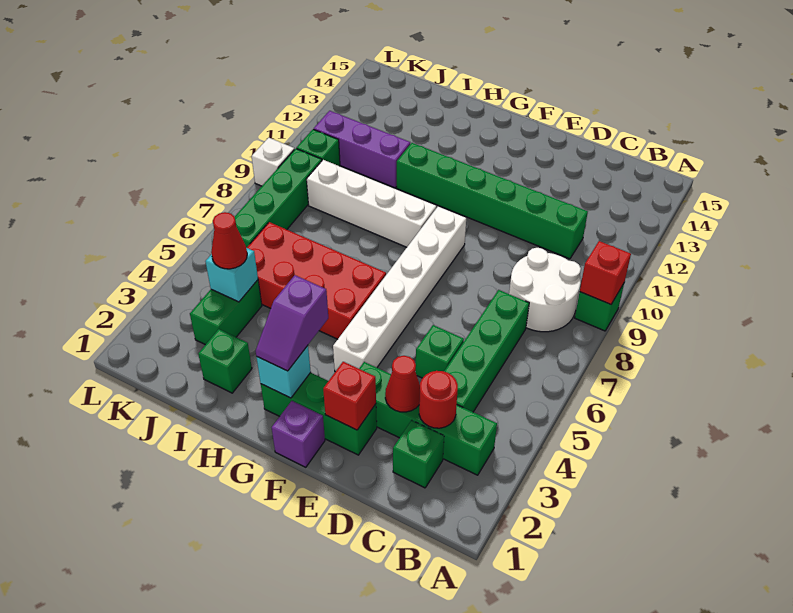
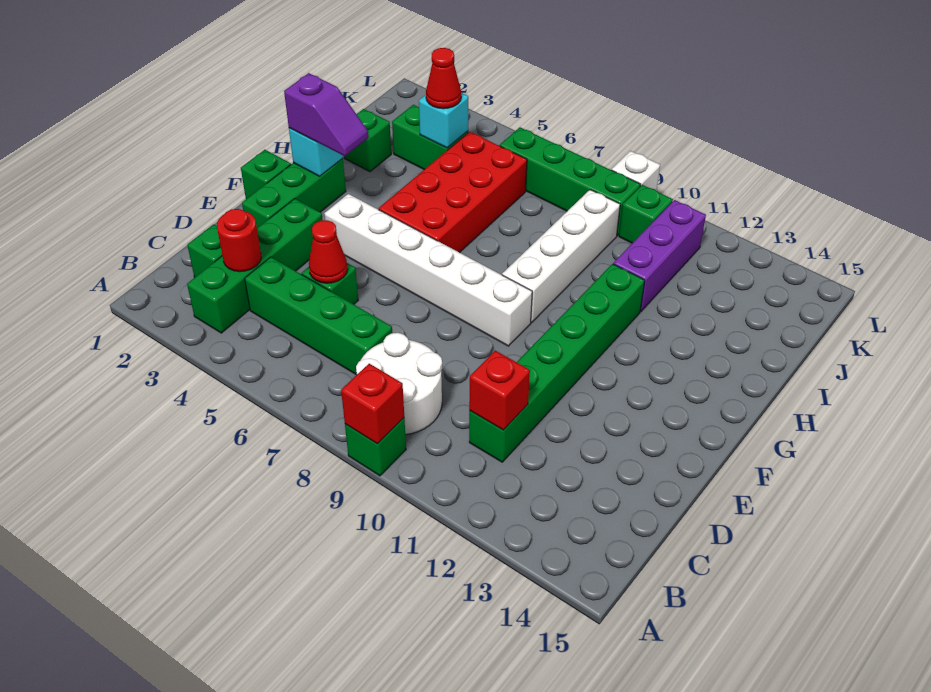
red 1x1 cone [385,356,420,412] -> red 1x1 cone moved to [309,220,348,283]
red 1x1 brick [323,362,376,430] -> red 1x1 brick moved to [469,351,530,430]
purple 1x1 brick [272,401,325,467] -> green 1x1 brick [241,150,291,199]
purple 1x2 slope [256,275,328,371] -> purple 1x2 slope turned to [284,73,369,156]

